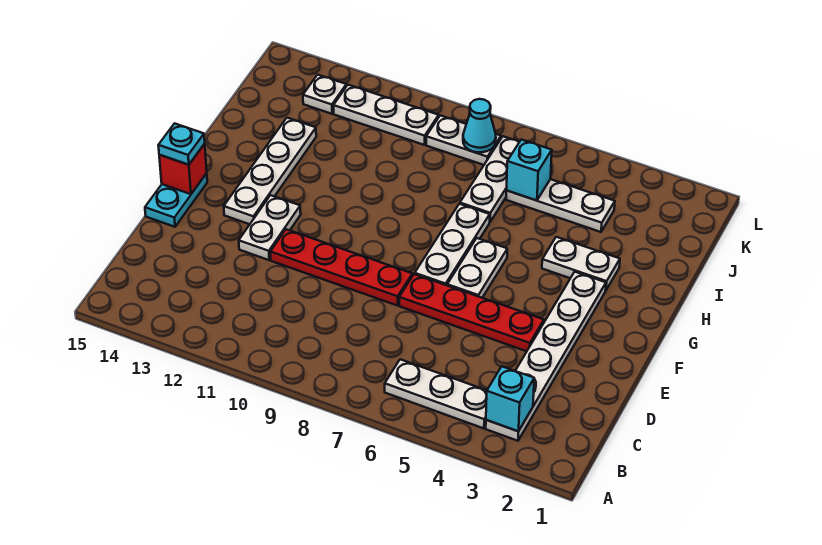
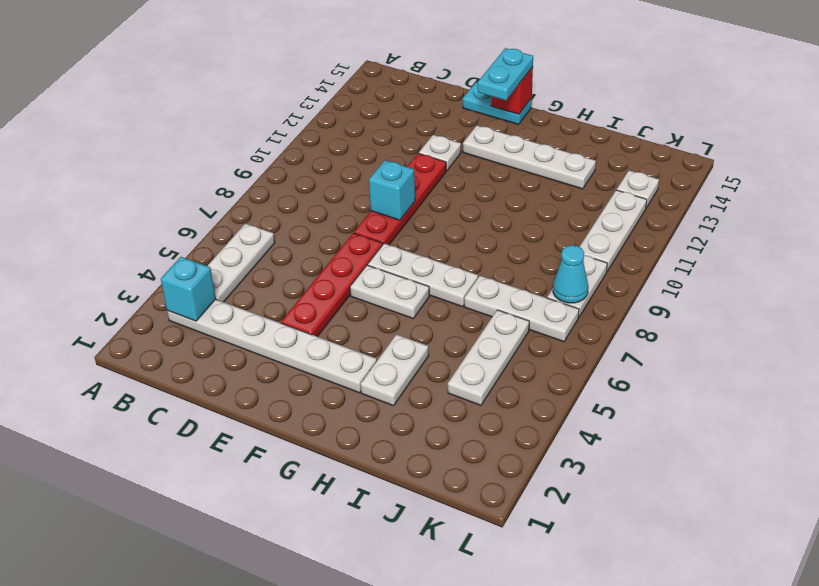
white 1x2 plate [239,195,301,260] -> white 1x1 plate [419,135,461,171]
cyan 1x1 plate [158,123,205,165] -> cyan 1x2 plate [478,48,533,101]
cyan 1x1 brick [507,140,552,201] -> cyan 1x1 brick moved to [369,160,415,220]

